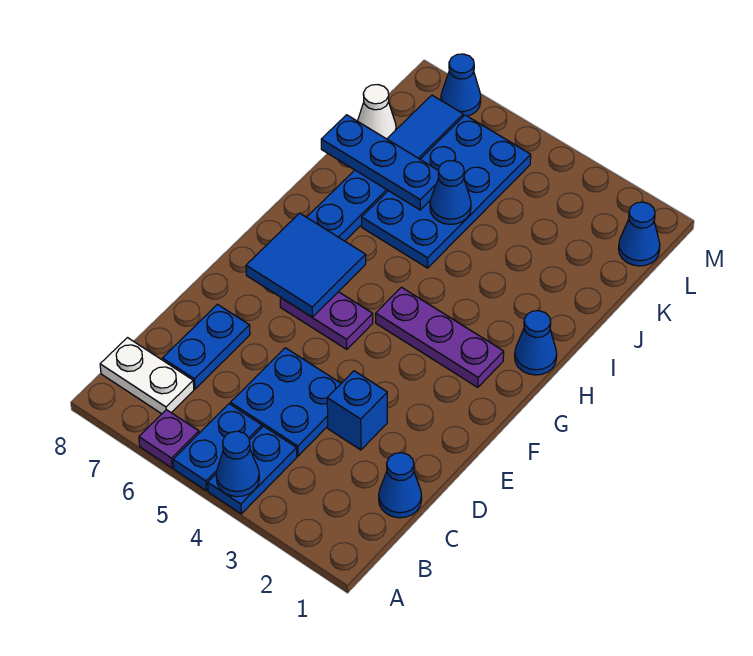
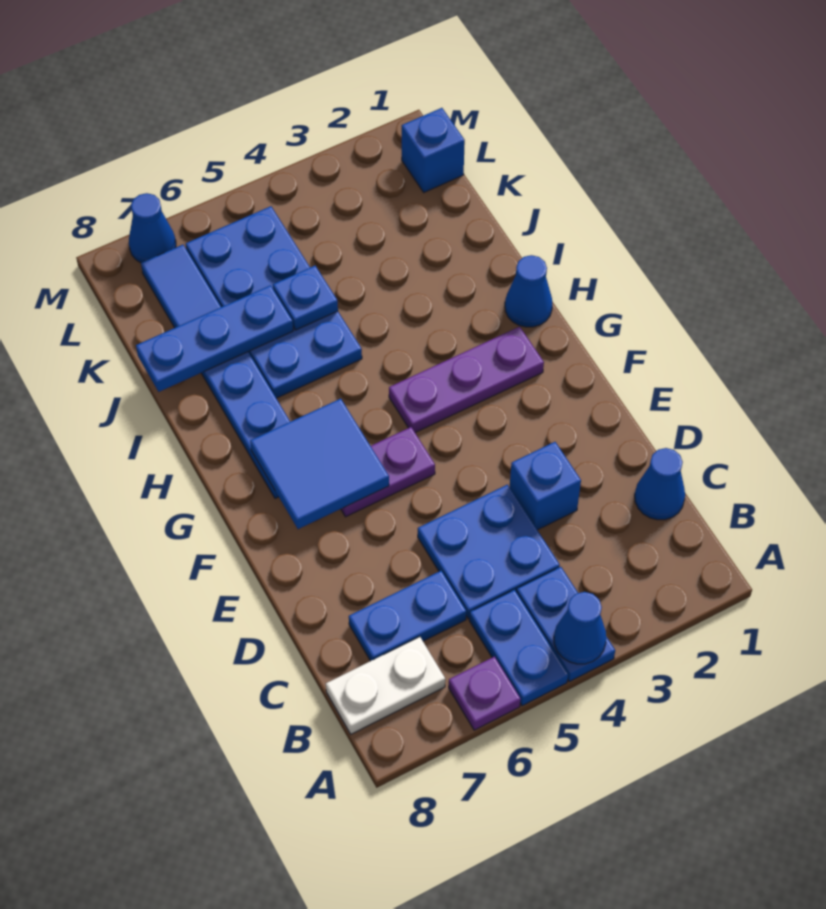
blue 1x2 plate [162,304,250,389] -> blue 1x2 plate turned to [349,571,466,661]
blue 1x1 cone [430,161,471,224] -> blue 1x1 plate [273,266,338,330]
white 1x1 cone [358,85,396,139] -> none
blue 1x1 cone [619,202,660,266] -> blue 1x1 brick [402,108,465,192]

